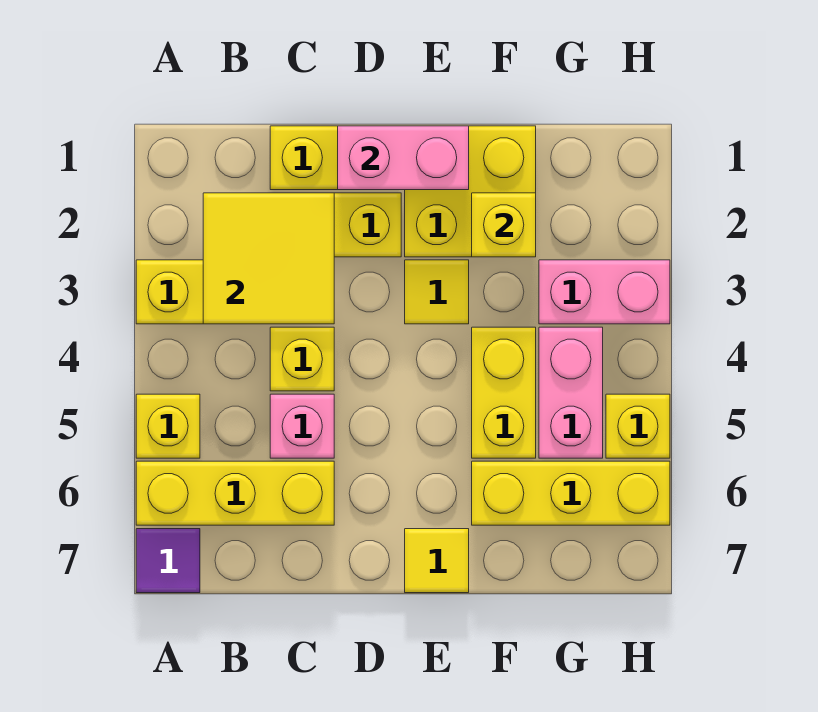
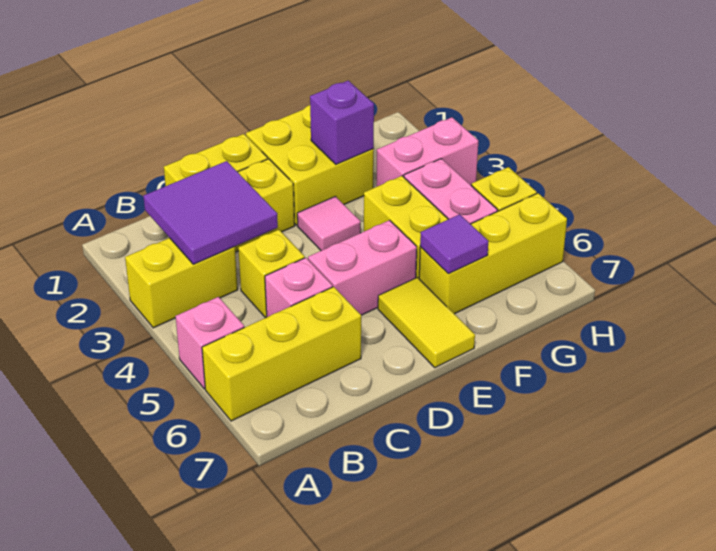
yellow 1x1 brick [136,394,200,458] -> pink 1x1 brick [176,297,244,389]
purple 1x1 tile [136,529,200,593] -> purple 1x1 tile moved to [420,214,488,274]
yellow 2x2 tile [203,193,334,324] -> purple 2x2 tile [143,161,278,264]
pink 1x2 brick [338,126,469,190] -> pink 1x2 brick moved to [308,220,417,315]
yellow 1x1 tile [405,260,469,324] -> pink 1x1 tile [297,196,361,251]
yellow 1x1 tile [405,529,469,593] -> yellow 1x2 tile [378,277,475,367]
yellow 1x1 brick [472,193,536,257] -> purple 1x1 brick [310,80,374,164]

